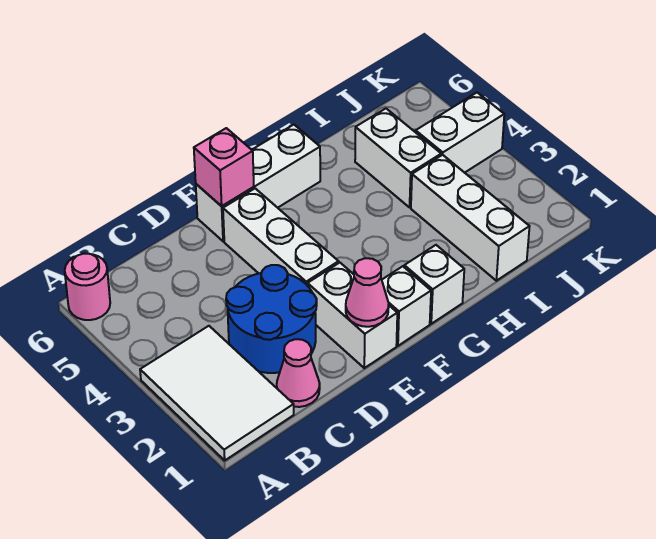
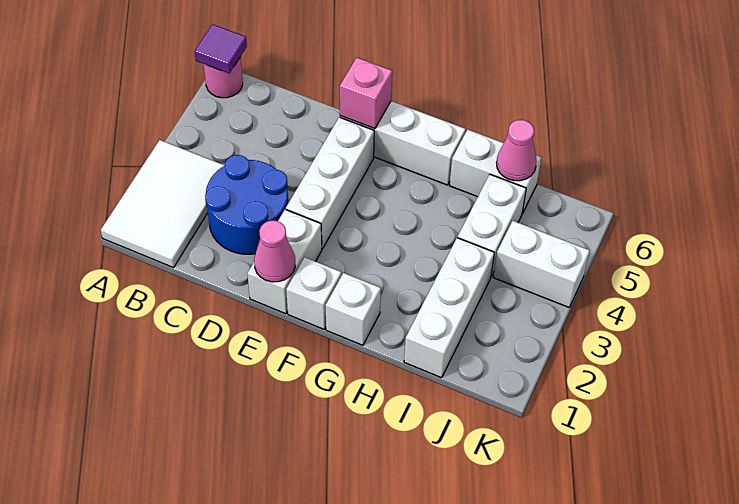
none -> purple 1x1 tile [195,24,247,73]
pink 1x1 cone [277,339,320,407] -> pink 1x1 cone moved to [497,120,537,181]
none -> white 1x2 brick [450,130,542,214]

